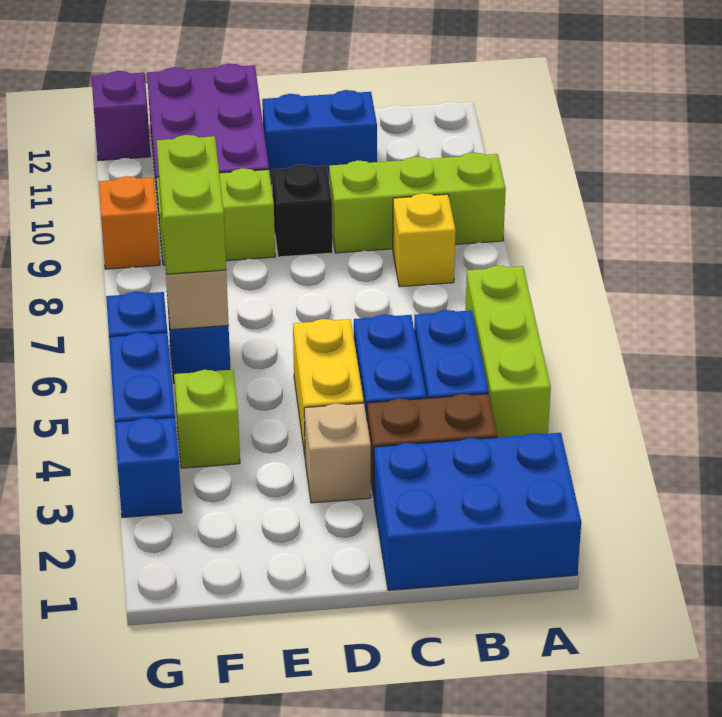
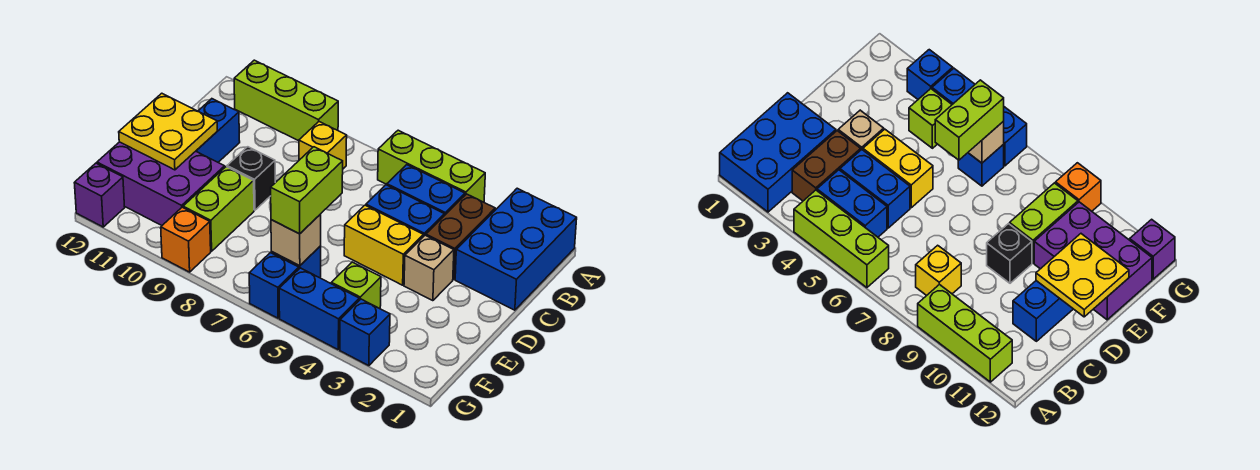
lime 1x3 brick [329,153,506,253] -> lime 1x3 brick turned to [234,60,338,141]
none -> yellow 2x2 plate [119,93,217,170]
lime 1x2 brick [157,135,226,274] -> lime 1x2 brick turned to [271,147,343,234]

